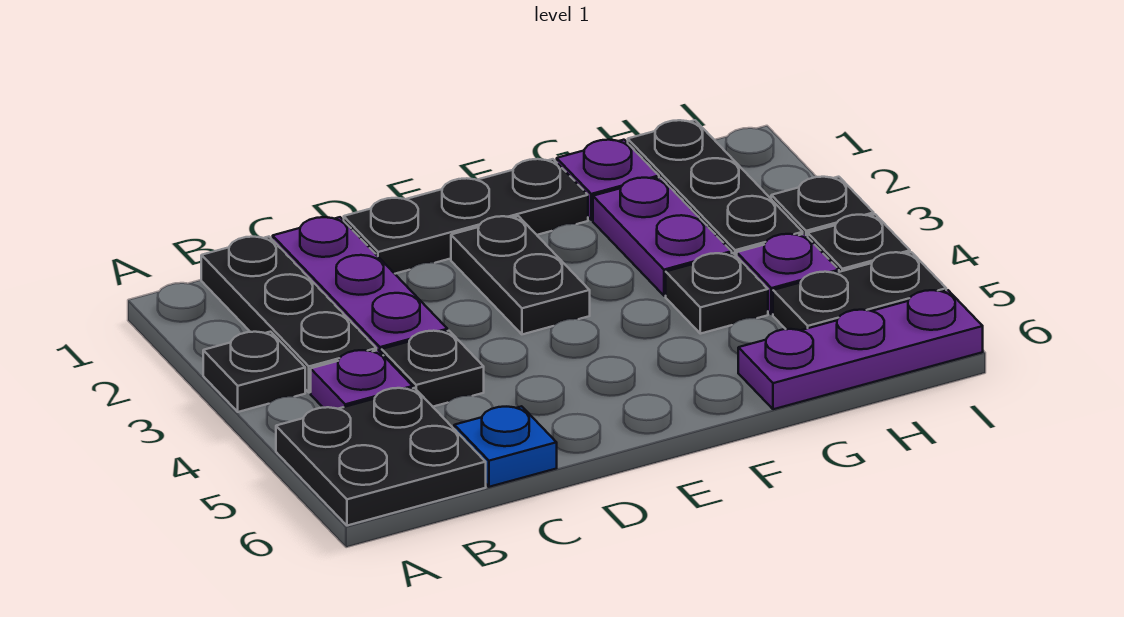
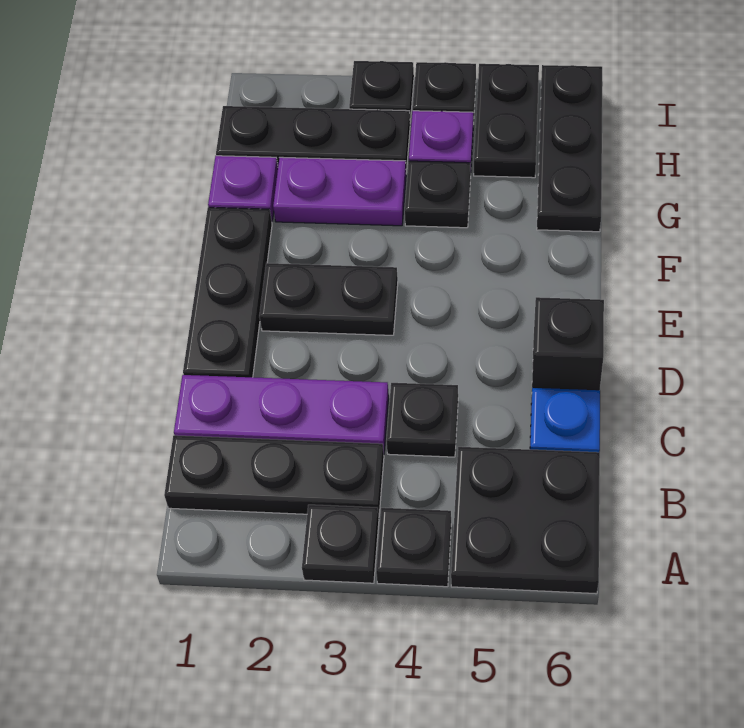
none -> black 1x1 plate [376,508,451,587]
purple 1x1 plate [311,350,413,409] -> none
none -> black 1x1 brick [532,297,604,390]
purple 1x3 plate [738,290,983,409] -> black 1x3 plate [537,65,602,232]

